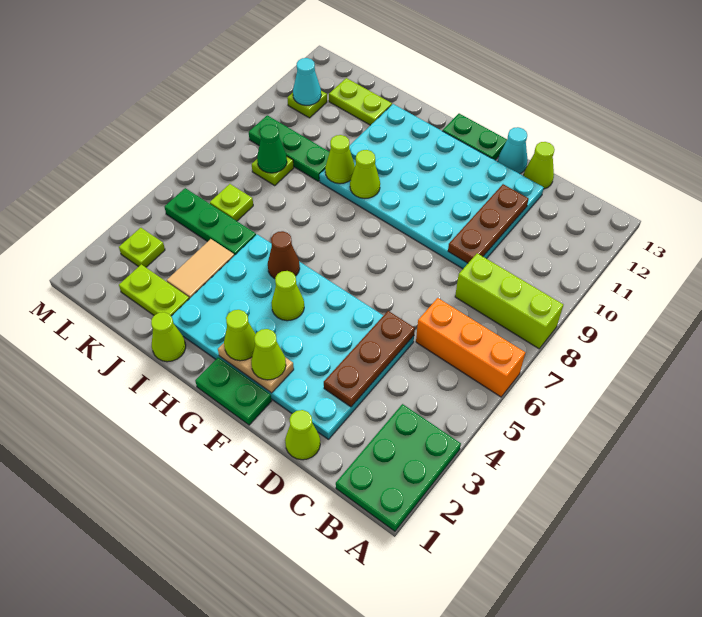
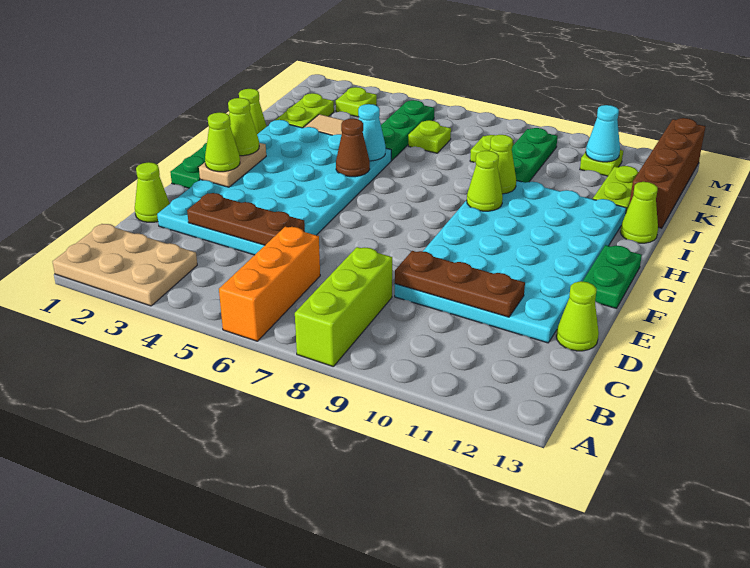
green 2x3 plate [336,404,461,531] -> tan 2x3 plate [52,224,197,306]
cyan 1x1 cone [498,127,528,174] -> cyan 1x1 cone moved to [358,104,386,161]
lime 1x1 cone [271,271,304,321] -> lime 1x1 cone moved to [620,182,658,243]
none -> brown 1x4 brick [629,118,706,228]
green 1x1 cone [257,125,287,173] -> none

